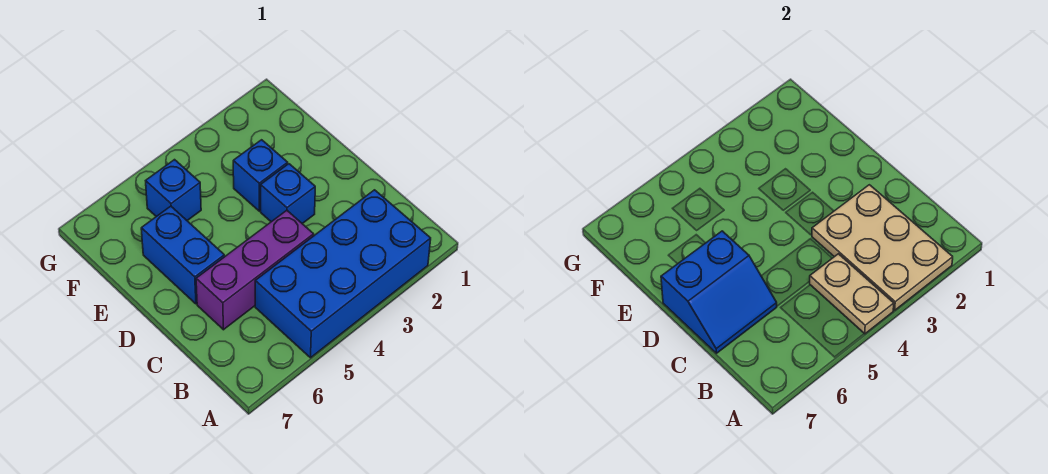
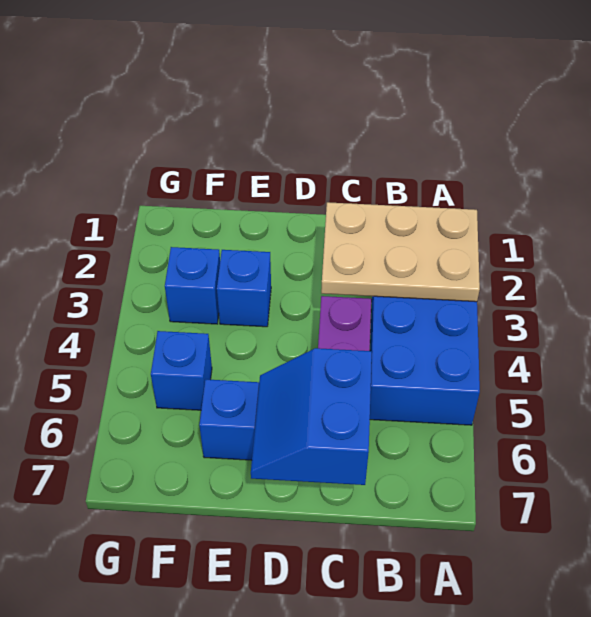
tan 1x2 plate [809,254,894,334] -> none
blue 2x2 slope [661,231,777,353] -> blue 2x2 slope turned to [251,348,372,485]
blue 1x1 brick [261,164,315,224] -> blue 1x1 brick moved to [165,247,220,324]

